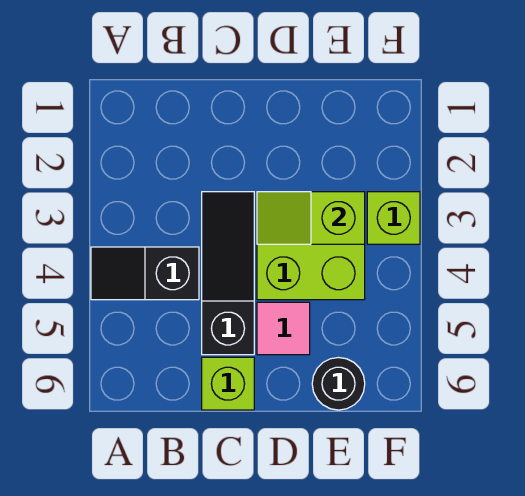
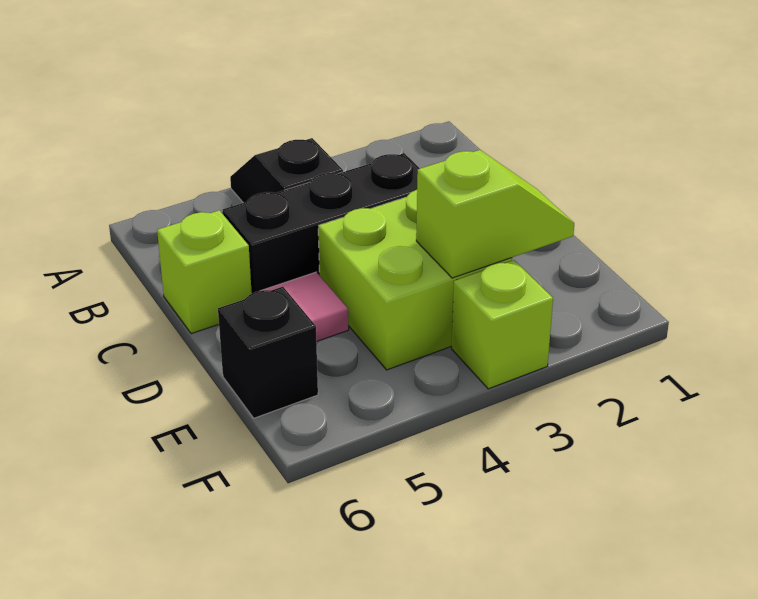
black 1x3 slope [202,192,254,355] -> black 1x3 brick [223,153,420,293]
lime 1x2 slope [257,192,365,244] -> lime 1x2 slope turned to [416,150,574,278]
black 1x1 round brick [312,358,365,410] -> black 1x1 brick [218,287,318,418]

